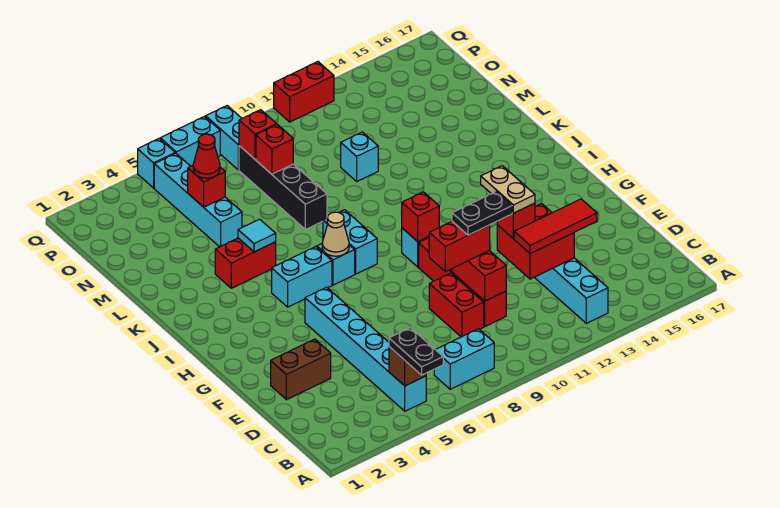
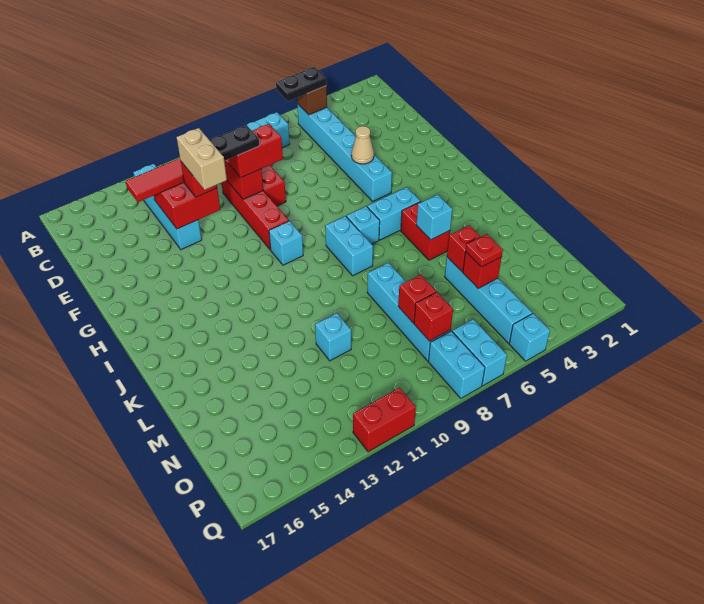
black 1x2 plate [389,328,443,375] -> black 1x2 plate turned to [276,67,327,101]
brown 1x2 brick [271,339,331,400] -> none
tan 1x2 plate [481,166,535,213] -> tan 1x2 brick [176,128,227,190]
red 1x1 brick [401,192,439,241] -> red 1x1 brick moved to [447,225,481,272]
tan 1x1 cone [322,212,349,256] -> tan 1x1 cone moved to [351,126,374,164]
red 1x2 brick [215,238,276,288] -> red 1x2 brick turned to [401,201,450,260]
cyan 1x1 tile [238,219,276,252] -> cyan 1x1 brick [417,195,452,240]
black 1x4 brick [239,146,327,229] -> cyan 1x4 brick [367,263,451,361]
red 1x1 cone [193,134,220,178] -> red 1x1 plate [466,234,503,267]
cyan 1x2 brick [160,117,220,166] -> cyan 1x2 brick turned to [452,319,507,386]

